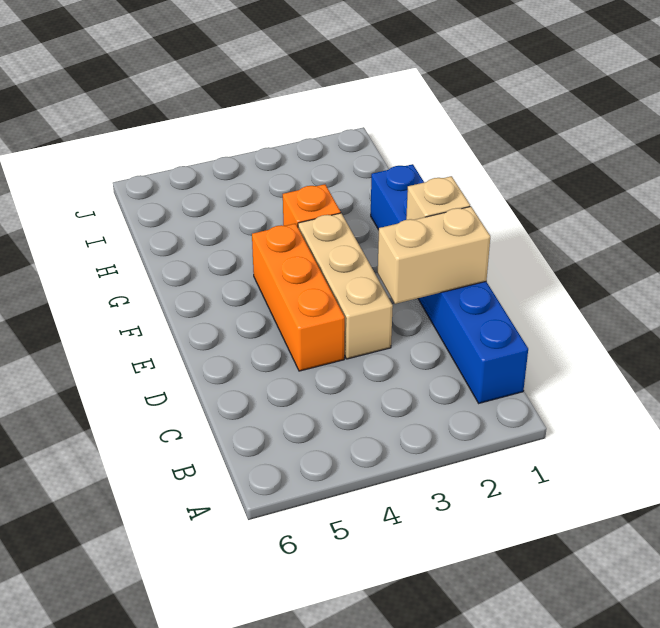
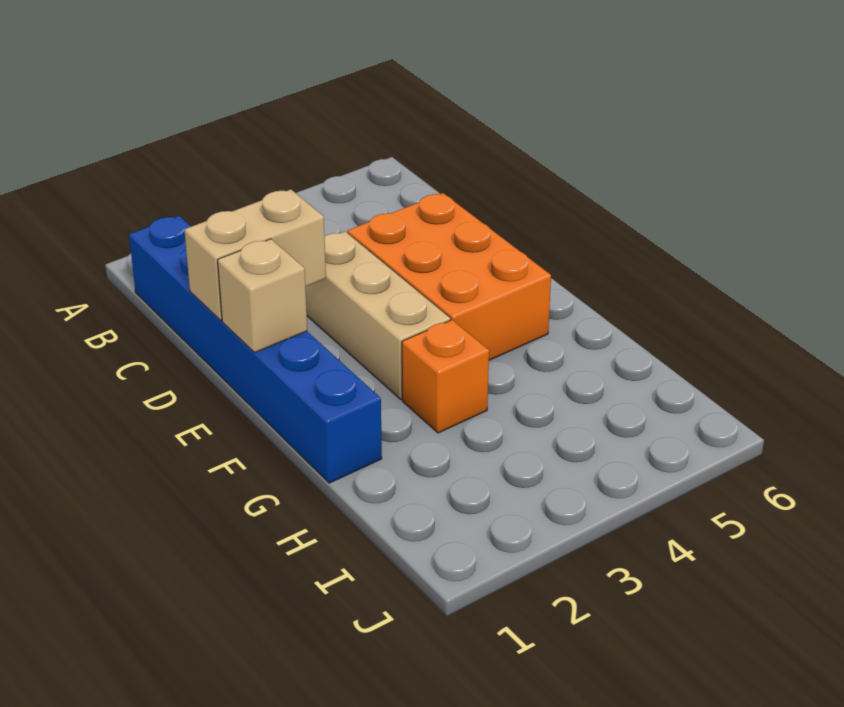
orange 1x3 brick [252,224,345,371] -> orange 2x3 brick [348,193,551,360]

